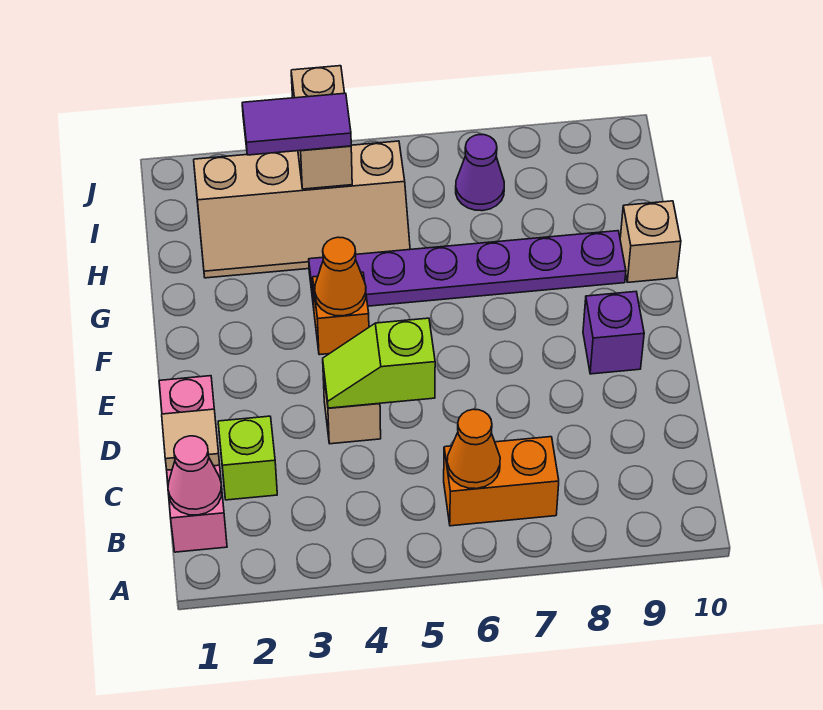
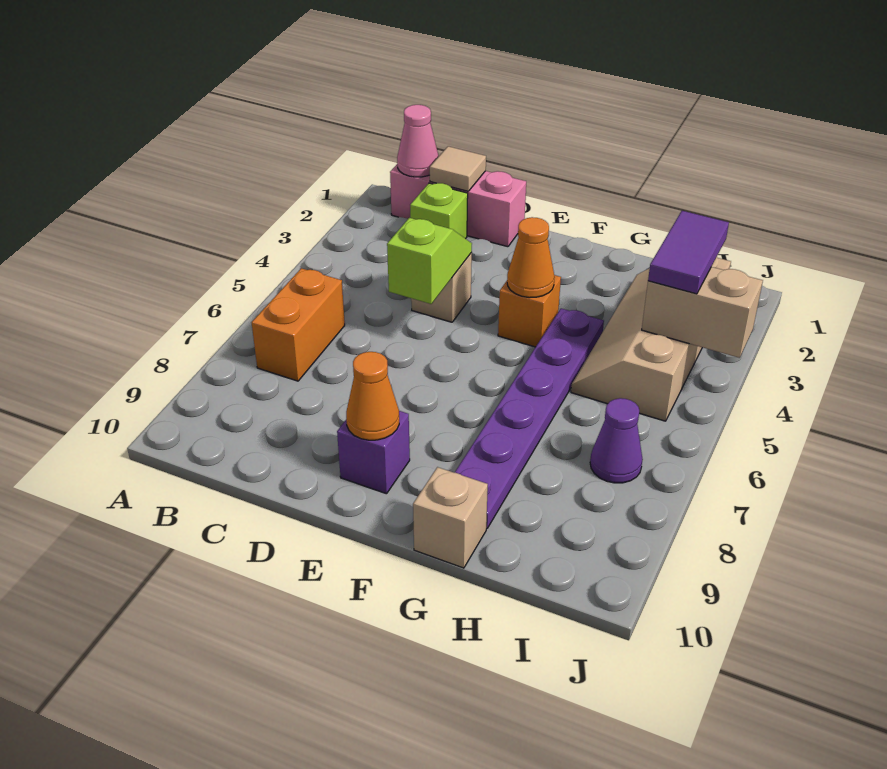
orange 1x1 cone [447,409,500,489] -> orange 1x1 cone moved to [346,352,399,440]

